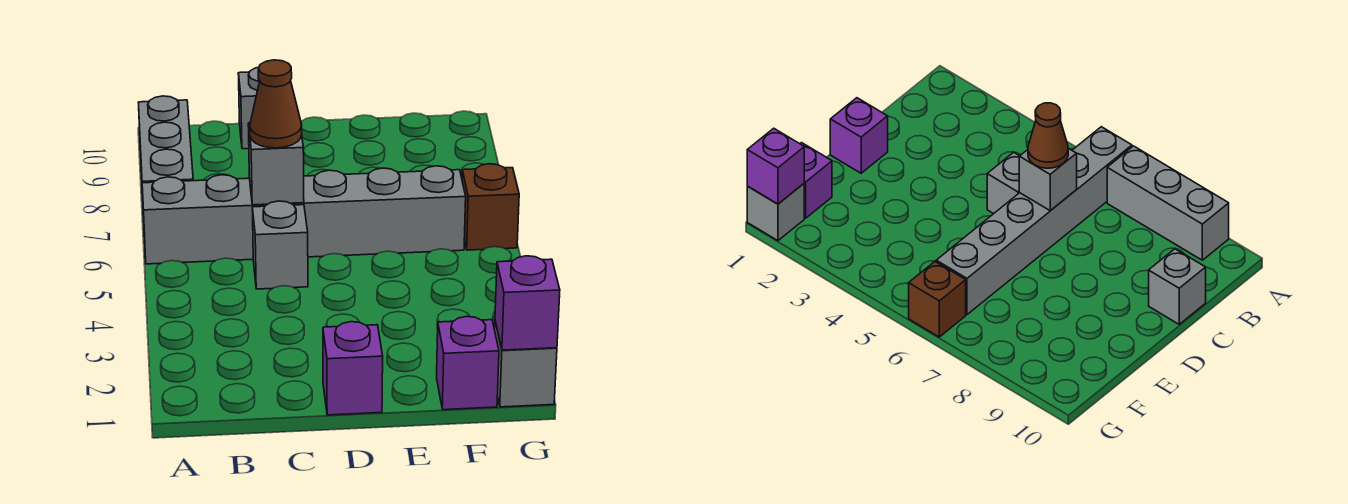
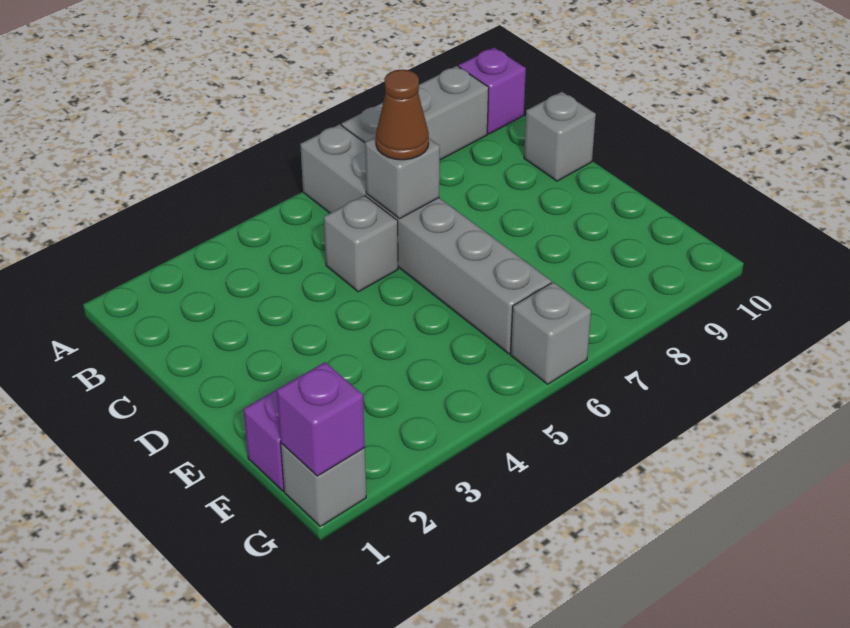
purple 1x1 brick [323,322,383,415] -> purple 1x1 brick moved to [459,48,526,134]
brown 1x1 brick [462,164,519,250] -> grey 1x1 brick [511,282,591,384]

